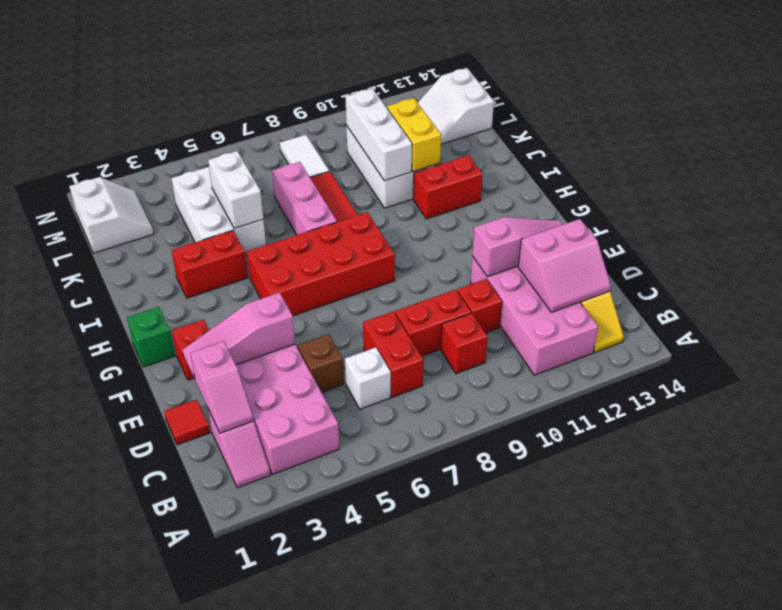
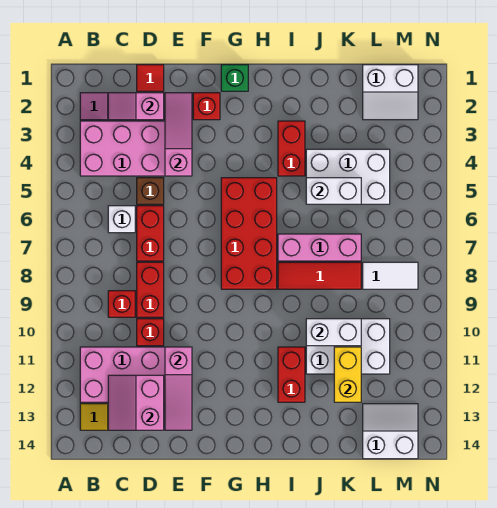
red 1x2 brick [363,311,423,397] -> red 1x2 brick turned to [137,206,164,261]
white 1x3 brick [345,88,412,181] -> white 1x2 brick [306,319,361,346]
yellow 1x2 brick [387,98,441,172] -> yellow 1x2 brick turned to [334,347,361,402]

